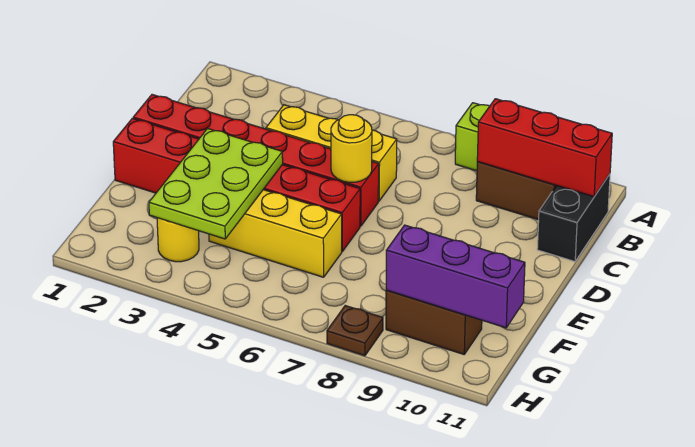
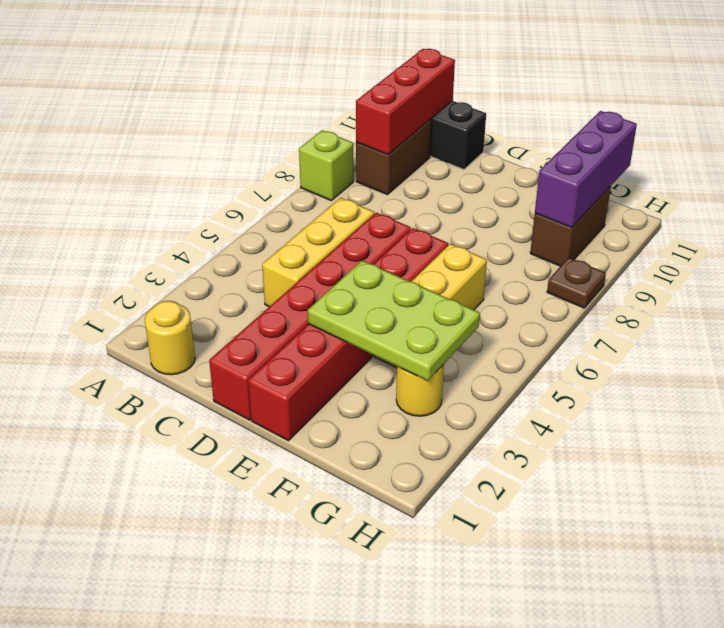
yellow 1x1 round brick [331,115,372,182] -> yellow 1x1 round brick moved to [145,301,195,375]

